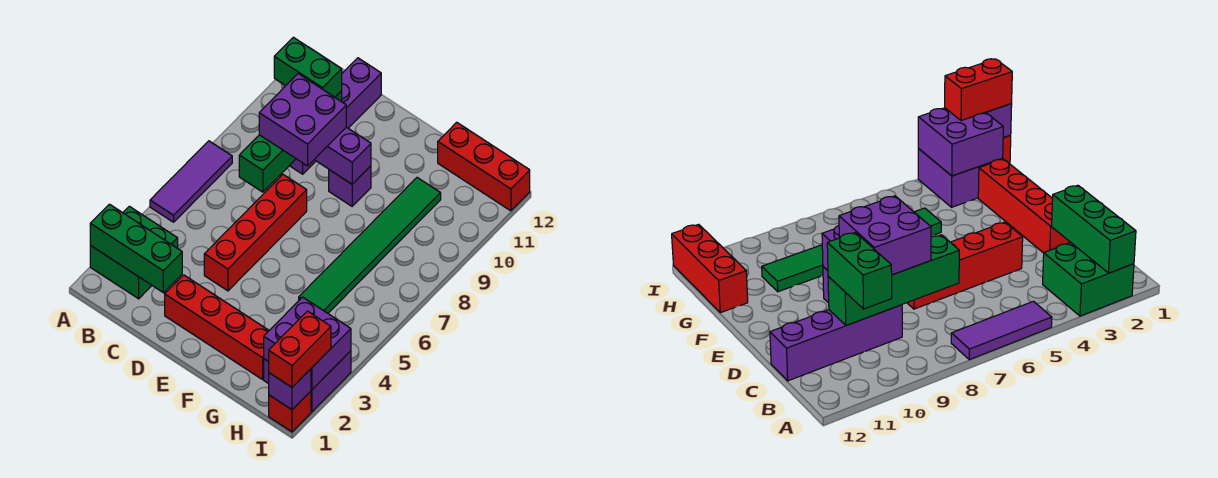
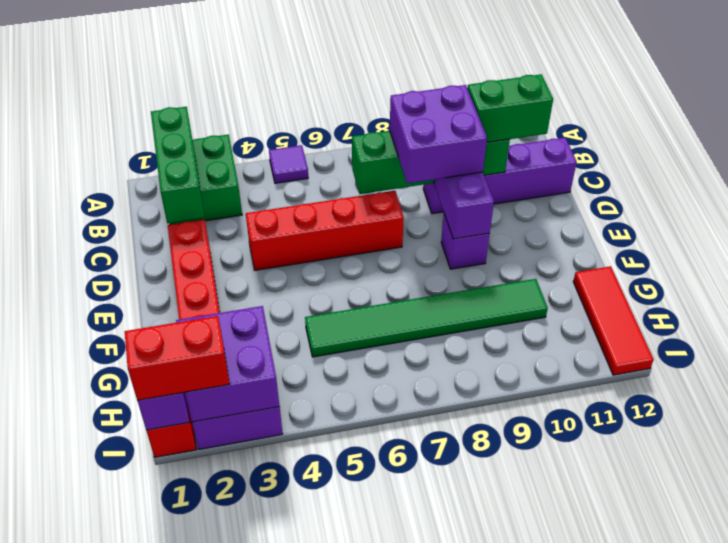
purple 1x3 tile [150,141,232,222] -> purple 1x1 tile [269,145,308,183]
green 1x2 brick [274,37,342,97] -> green 1x2 brick turned to [467,74,553,143]
red 1x3 brick [438,122,530,211] -> red 1x3 tile [573,266,654,375]

